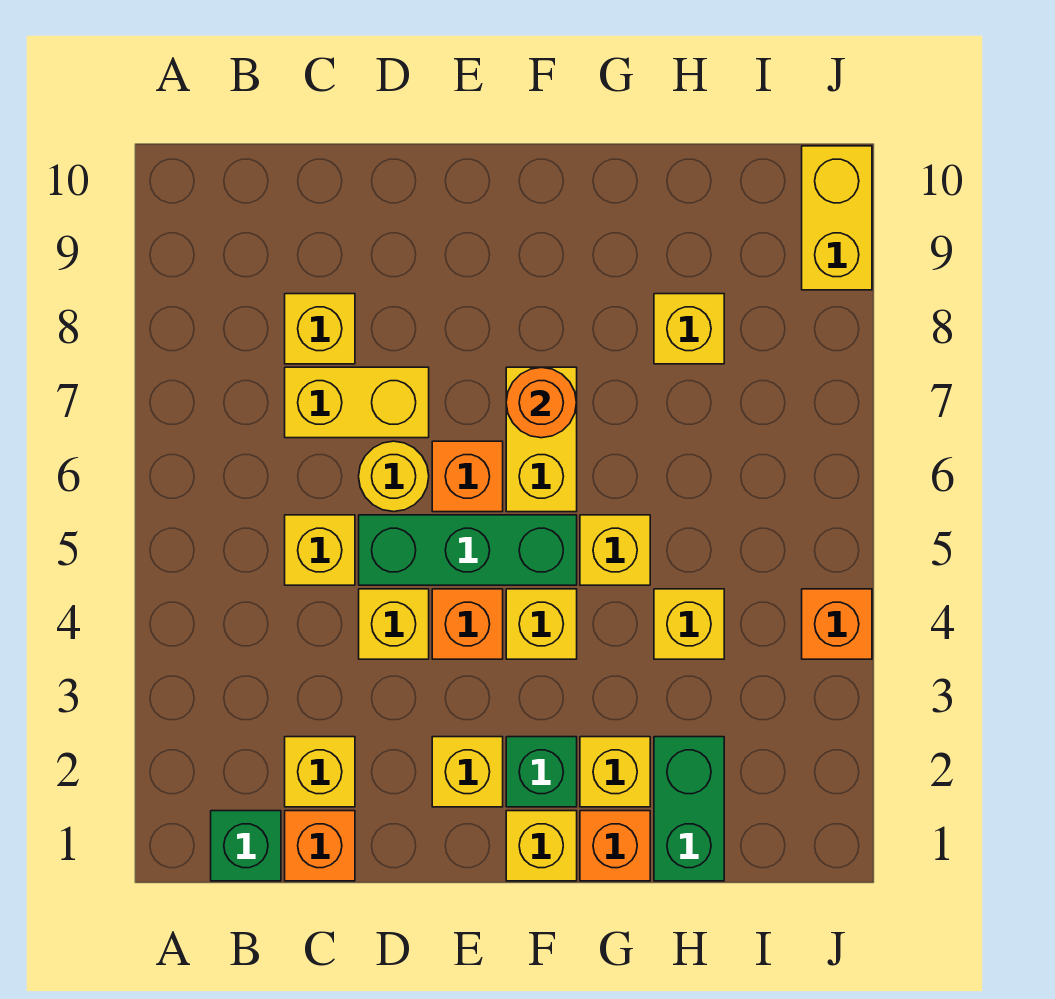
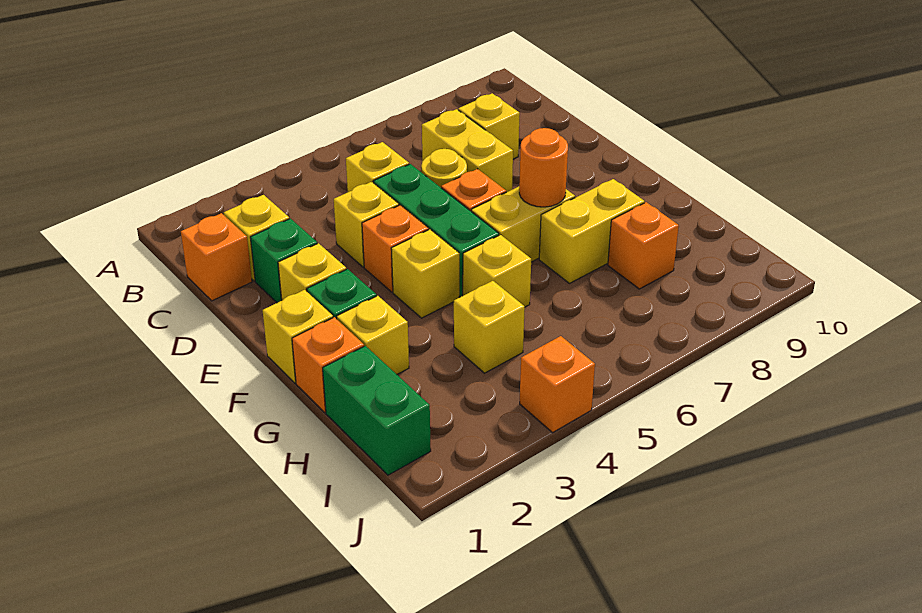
green 1x1 brick [211,811,281,881] -> green 1x1 brick moved to [250,219,317,303]
green 1x2 brick [654,737,724,881] -> green 1x2 brick turned to [323,346,431,475]
yellow 1x1 brick [654,294,724,364] -> orange 1x1 brick [608,202,679,289]
yellow 1x2 brick [802,146,872,290] -> yellow 1x2 brick moved to [539,179,645,283]

